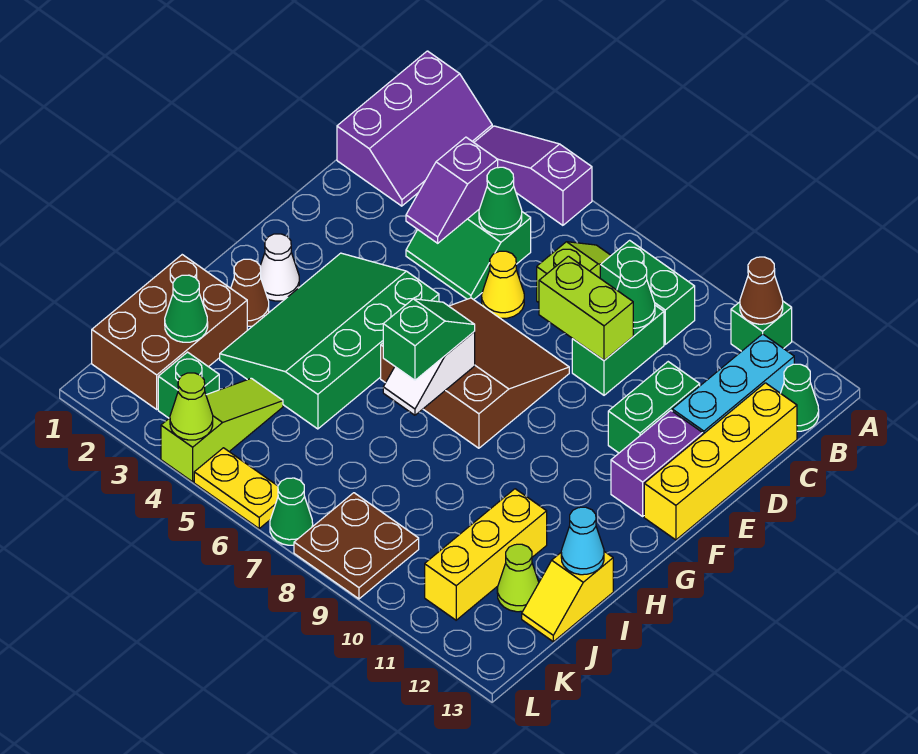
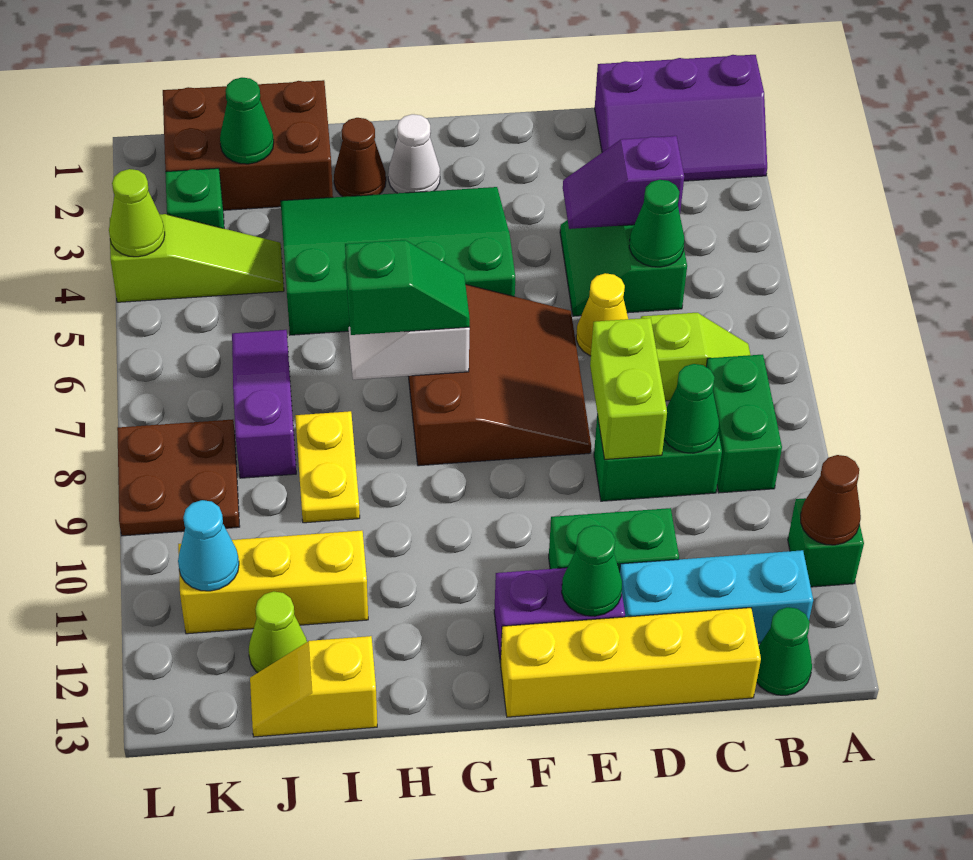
purple 1x3 slope [474,126,592,225] -> purple 1x3 slope moved to [232,330,296,478]
cyan 1x1 cone [561,507,604,575] -> cyan 1x1 cone moved to [178,500,239,591]
yellow 1x2 plate [194,448,278,529] -> yellow 1x2 plate moved to [295,411,360,523]
green 1x1 cone [270,478,313,545] -> green 1x1 cone moved to [562,525,622,616]

